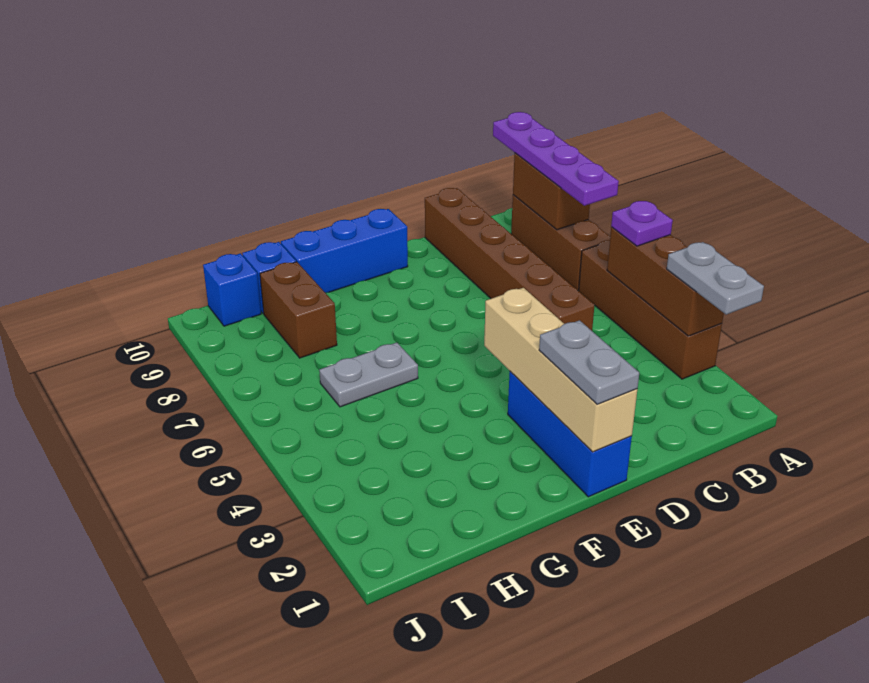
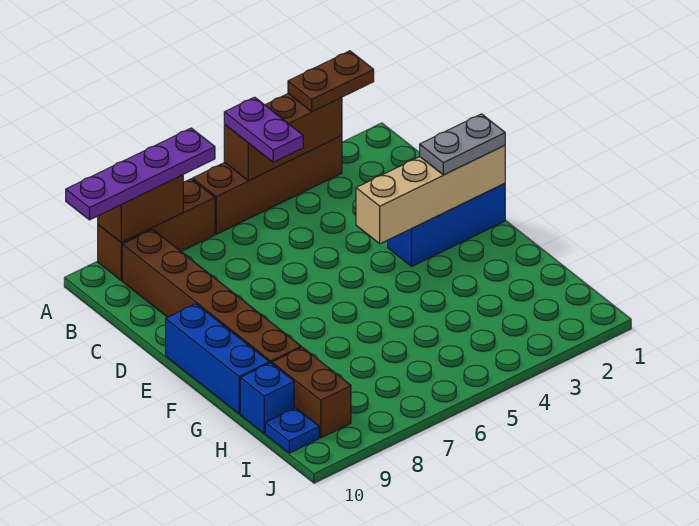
grey 1x2 plate [667,242,764,315] -> brown 1x2 plate [288,51,374,112]
purple 1x1 plate [611,201,673,246] -> purple 1x2 plate [224,97,303,162]
brown 1x6 brick [425,188,594,331] -> brown 1x6 brick turned to [122,229,301,363]
grey 1x2 plate [319,342,418,407] -> none
brown 1x2 brick [260,262,337,358] -> brown 1x2 brick turned to [272,347,351,438]
blue 1x1 brick [203,253,261,326] -> blue 1x1 plate [265,408,319,453]

